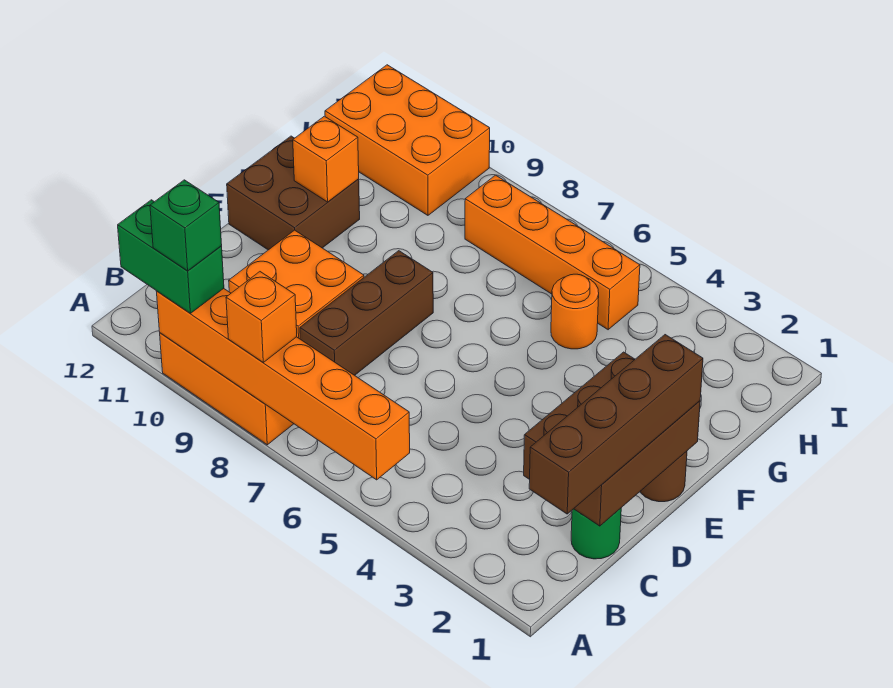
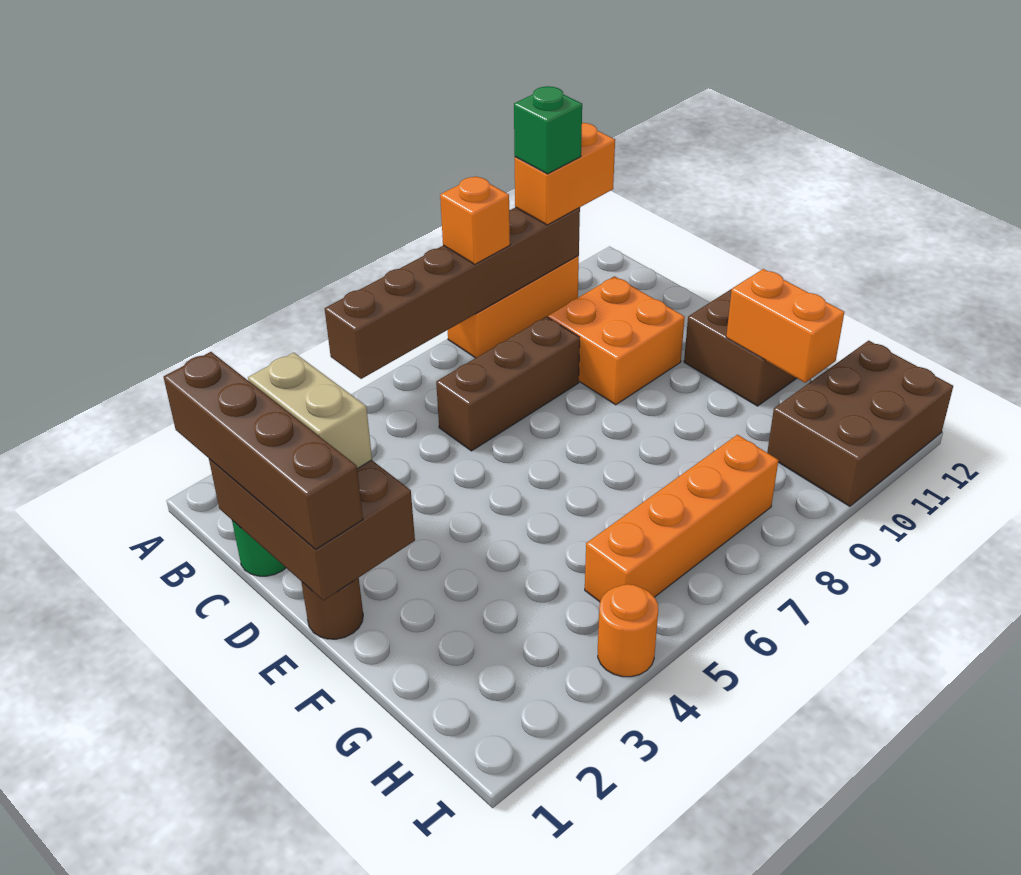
orange 1x6 brick [156,289,410,480] -> brown 1x6 brick [325,207,580,379]
green 1x2 brick [118,200,224,313] -> orange 1x2 brick [515,123,615,225]
none -> tan 1x2 brick [248,352,372,469]
brown 1x3 brick [300,251,433,375] -> brown 1x3 brick turned to [436,317,580,451]
orange 1x1 brick [293,116,359,202] -> orange 1x2 brick [726,269,844,383]
orange 1x1 round brick [551,274,599,349] -> orange 1x1 round brick moved to [598,584,658,677]
orange 2x3 brick [325,65,490,215] -> brown 2x3 brick [767,341,953,506]

